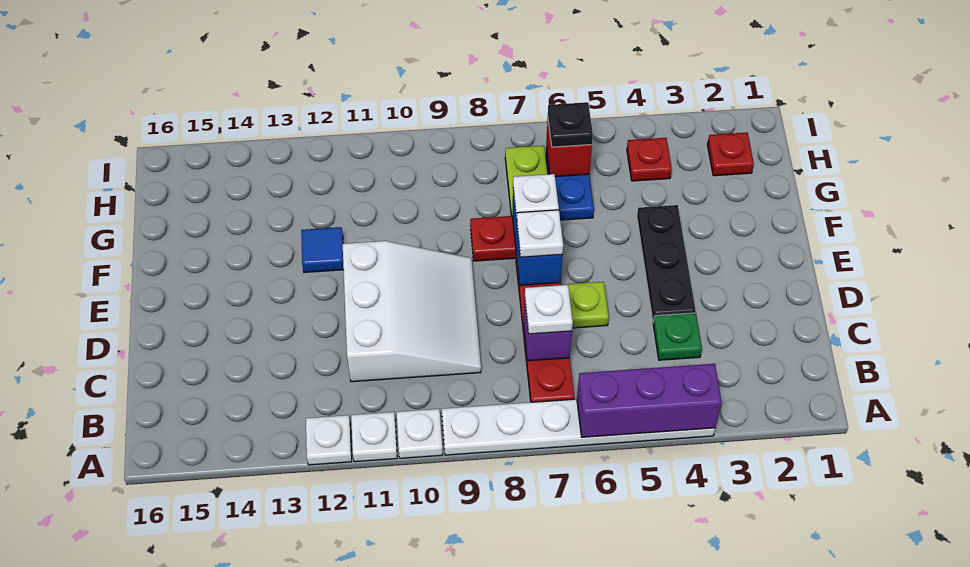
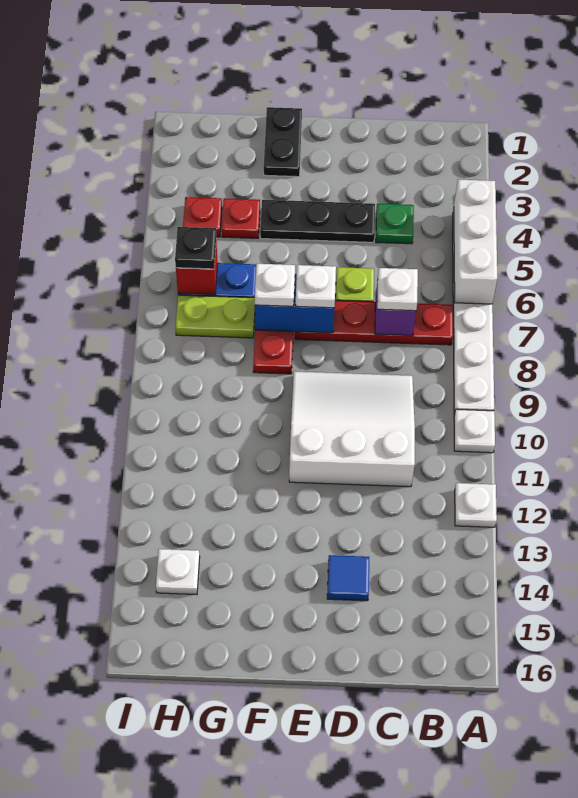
purple 1x3 brick [577,364,722,437] -> white 1x3 brick [454,180,497,304]
white 1x1 plate [351,412,397,462] -> white 1x1 plate moved to [156,549,200,595]
none -> black 1x2 plate [264,107,302,177]
blue 1x1 tile [301,227,344,273] -> blue 1x1 tile moved to [327,555,369,601]
red 1x1 plate [707,133,754,176] -> red 1x1 plate moved to [222,198,260,238]

